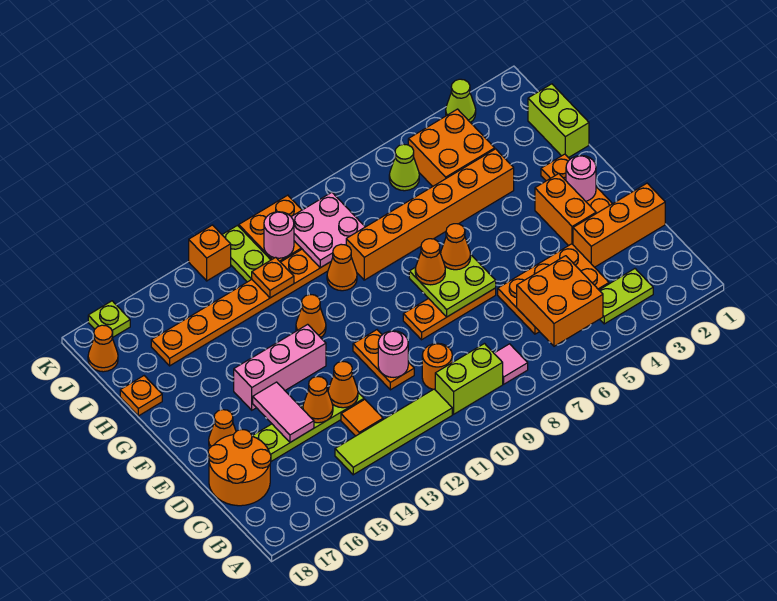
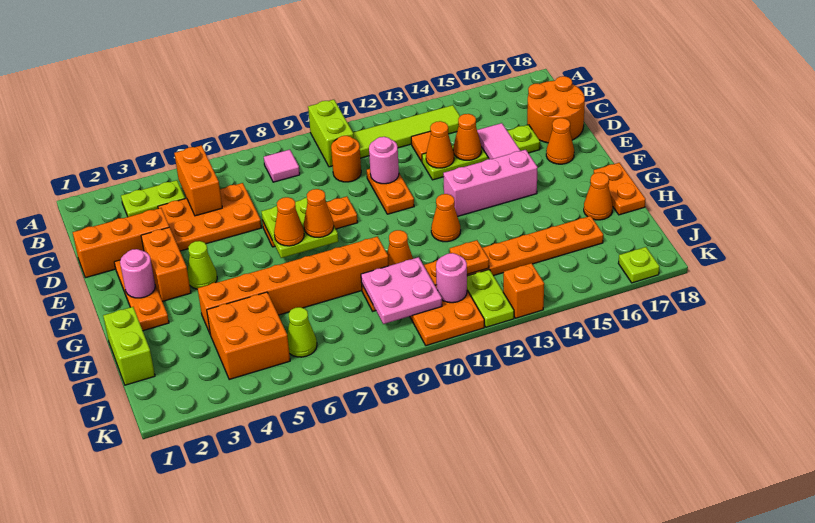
orange 2x2 brick [517,256,603,346] -> orange 1x2 brick [174,145,222,216]
lime 1x2 brick [435,344,503,414] -> lime 1x2 brick turned to [308,100,354,167]
orange 1x1 plate [120,376,162,416] -> orange 1x2 plate [594,163,645,215]
orange 1x1 cone [88,325,118,372] -> orange 1x1 cone moved to [584,172,613,220]
lime 1x1 cone [446,79,476,123] -> lime 1x1 cone moved to [187,241,217,289]

